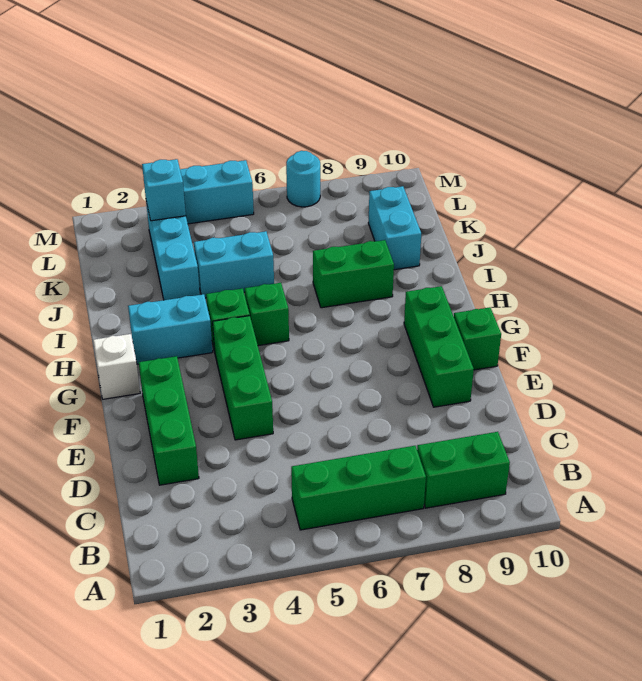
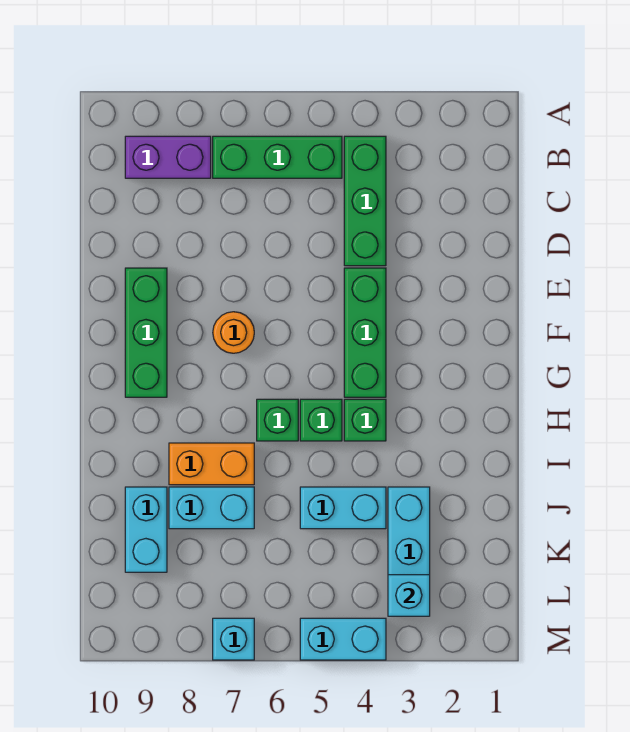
green 1x2 brick [417,432,510,508] -> purple 1x2 brick [125,136,211,178]
green 1x3 brick [139,356,199,485] -> green 1x3 brick moved to [344,136,386,266]
none -> orange 1x1 round brick [213,312,254,353]
green 1x1 brick [454,307,501,370] -> green 1x1 brick moved to [257,399,298,441]
white 1x1 brick [93,334,140,399] -> none
cyan 1x2 brick [128,294,213,364] -> cyan 1x2 brick moved to [169,487,254,529]
green 1x2 brick [313,240,394,308] -> orange 1x2 brick [169,443,254,485]
cyan 1x1 round brick [286,151,320,207] -> cyan 1x1 brick [213,618,254,660]

